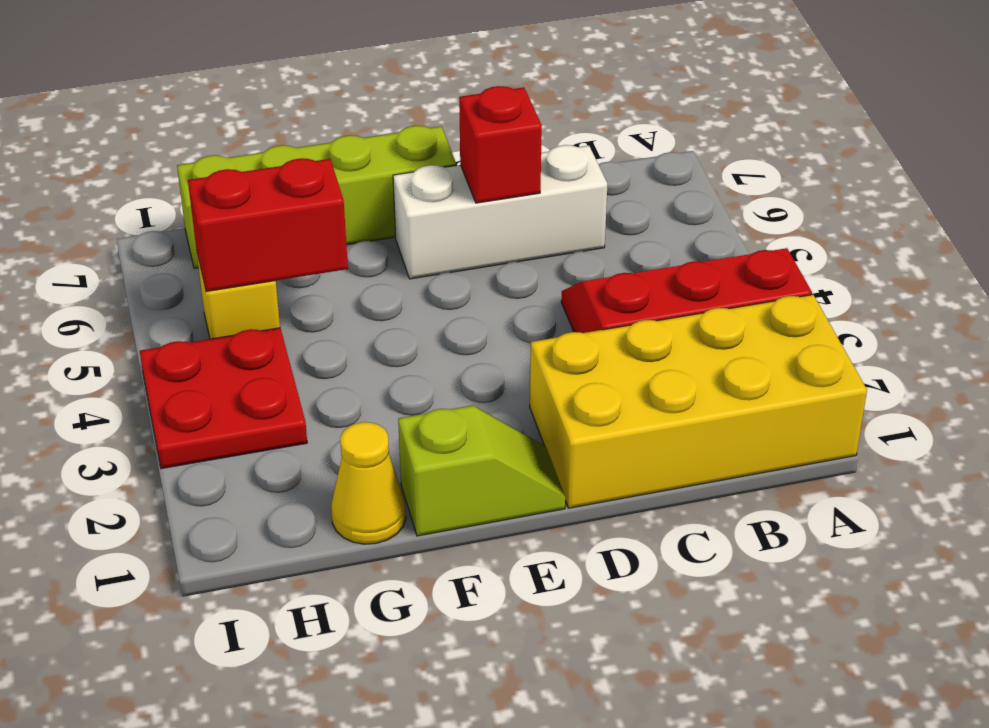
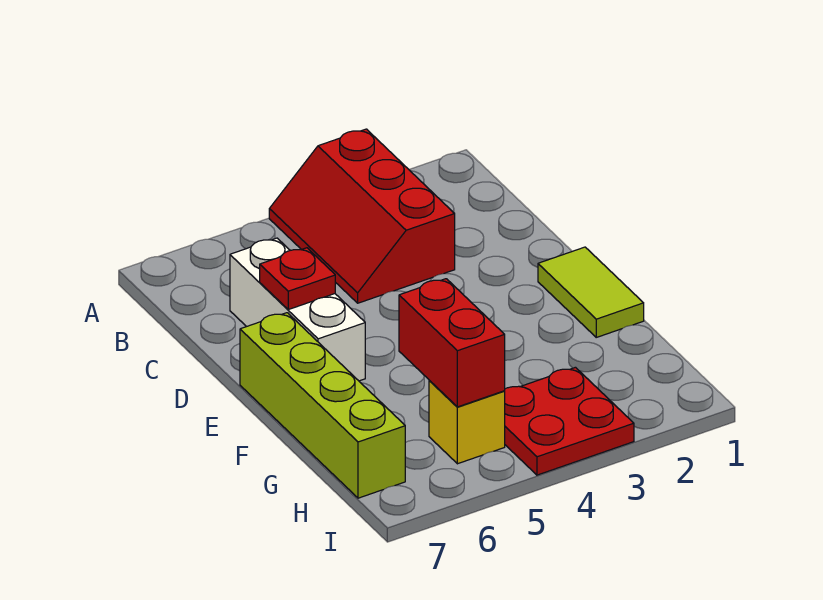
yellow 2x4 brick [530,295,867,508] -> none
red 1x1 brick [459,86,542,203] -> red 1x1 plate [260,248,335,310]
lime 1x2 slope [398,405,565,536] -> lime 1x2 tile [538,247,644,337]
yellow 1x1 cone [331,422,406,544] -> none

